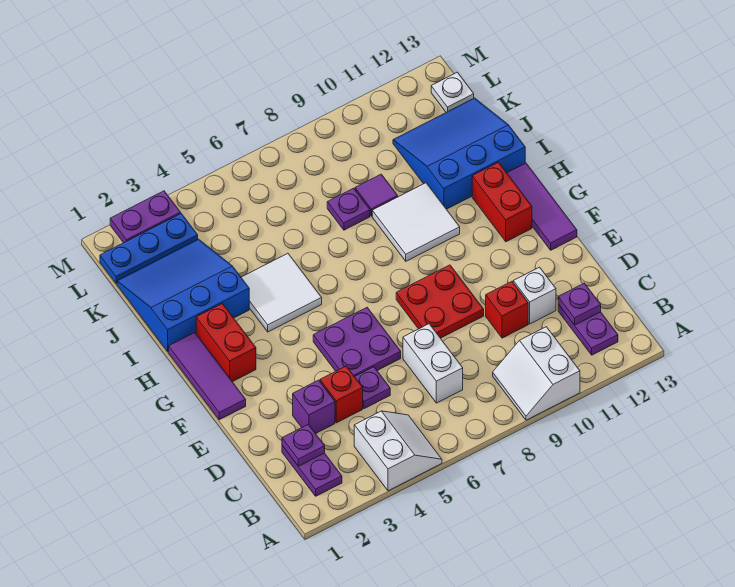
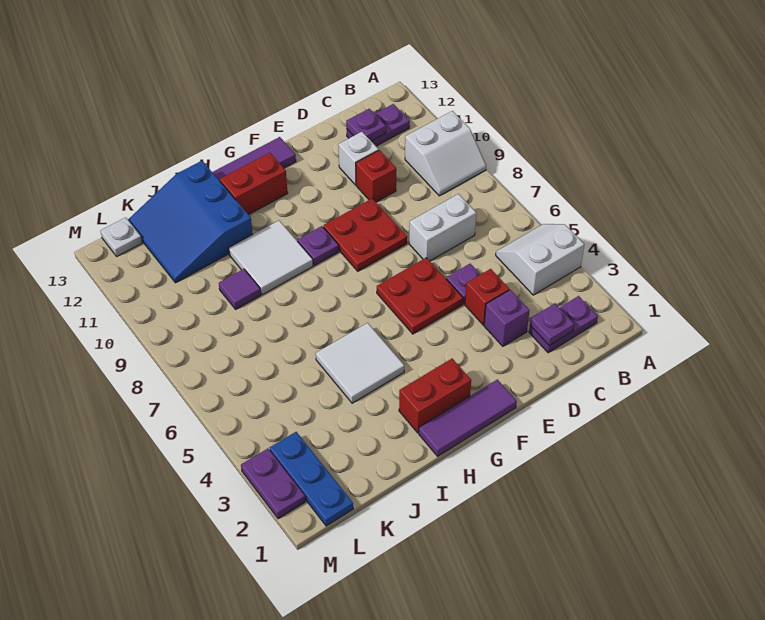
purple 2x2 plate [313,308,401,377] -> red 2x2 plate [377,258,463,334]
blue 3x3 slope [117,239,249,351] -> none
purple 1x1 plate [327,188,370,230] -> purple 1x1 plate moved to [298,226,339,266]

